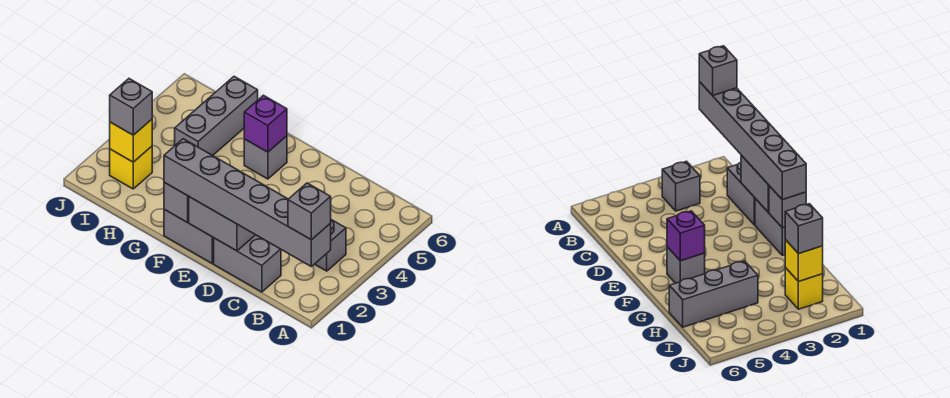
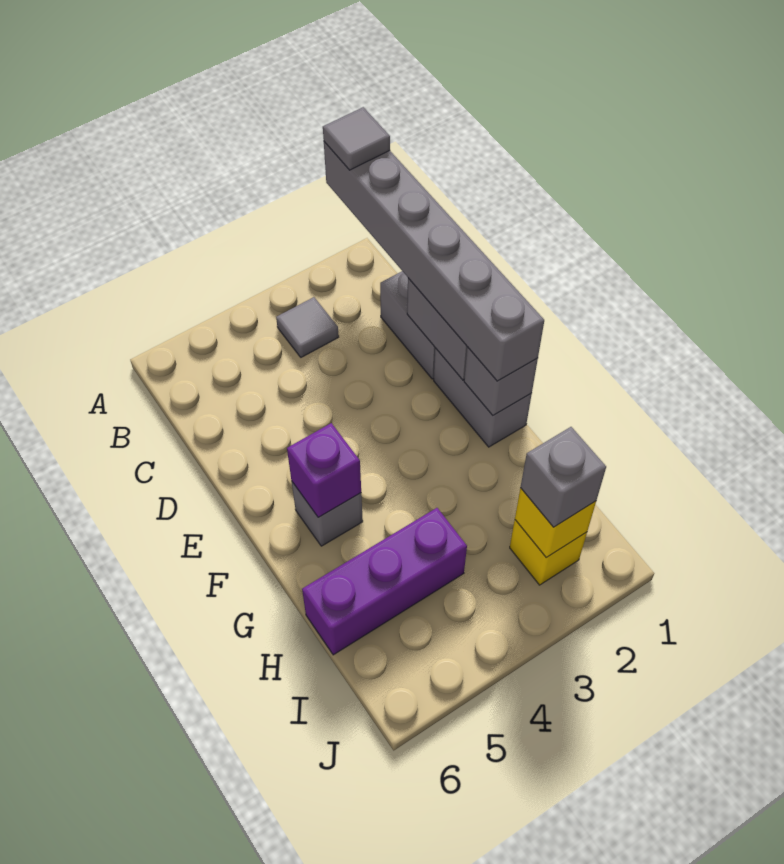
grey 1x1 brick [288,183,331,240] -> grey 1x1 tile [323,107,390,170]
grey 1x1 brick [315,220,346,271] -> grey 1x1 tile [276,297,339,357]
grey 1x3 brick [175,76,258,156] -> purple 1x3 brick [302,508,467,655]

